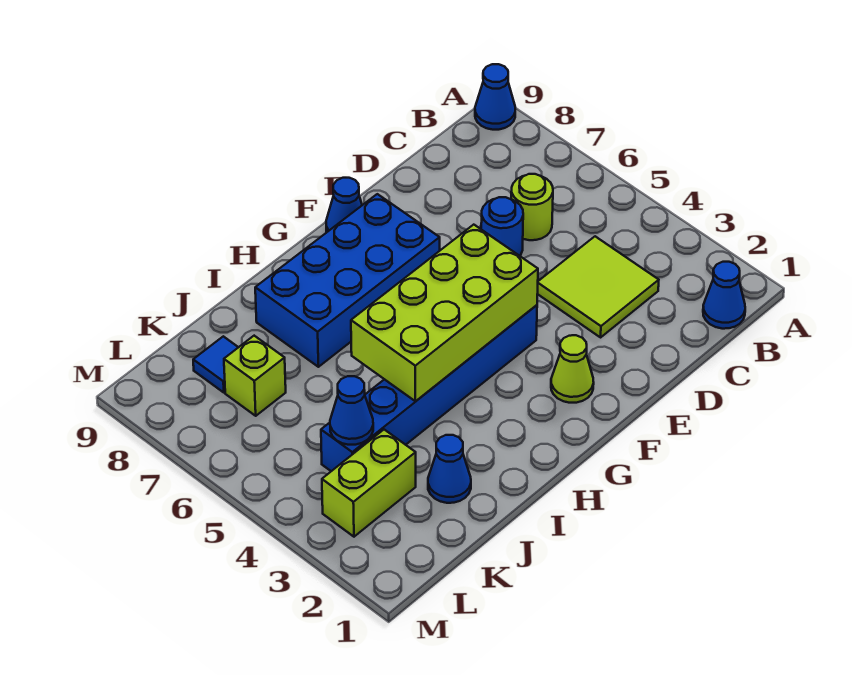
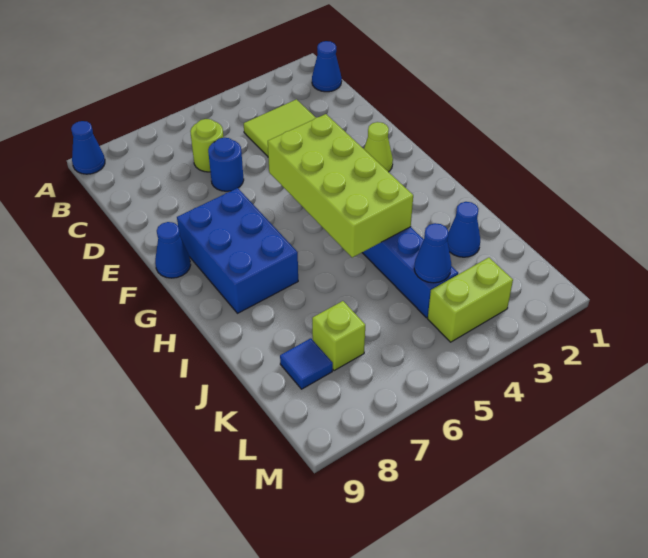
blue 2x4 brick [255,194,440,367] -> blue 2x3 brick [177,188,298,313]
lime 1x2 brick [322,430,416,537] -> lime 1x2 brick turned to [428,258,513,342]

